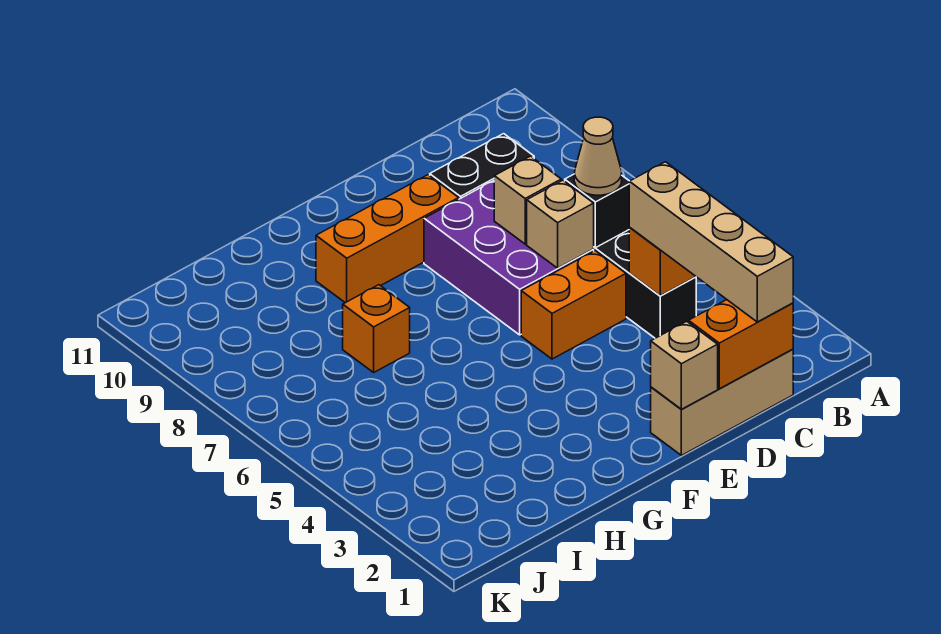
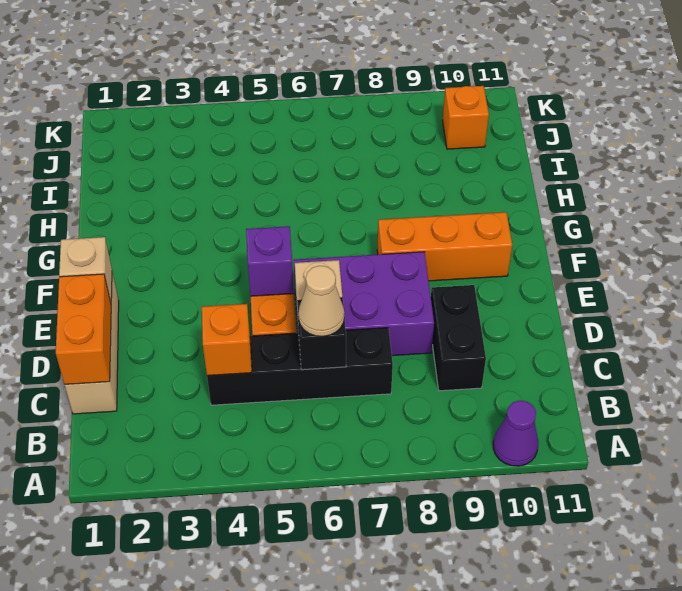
none -> purple 1x1 cone [493,400,538,466]
tan 1x4 brick [629,162,793,322] -> none
tan 1x1 brick [494,156,561,244] -> none
none -> purple 1x1 brick [246,226,294,296]
orange 1x3 brick [316,175,459,303] -> orange 1x3 brick turned to [377,212,512,281]
orange 1x1 brick [343,285,410,372] -> orange 1x1 brick moved to [443,86,489,149]

